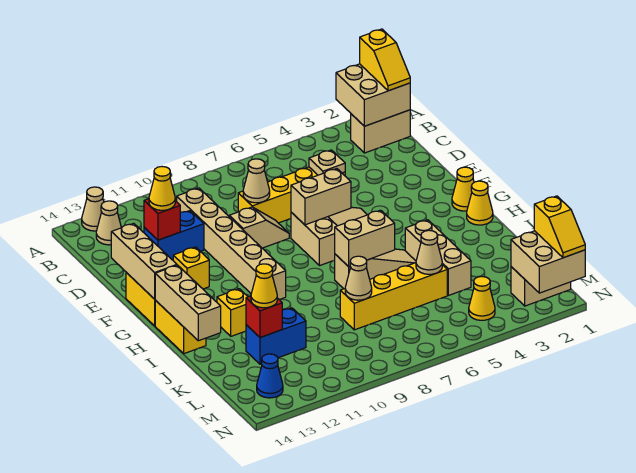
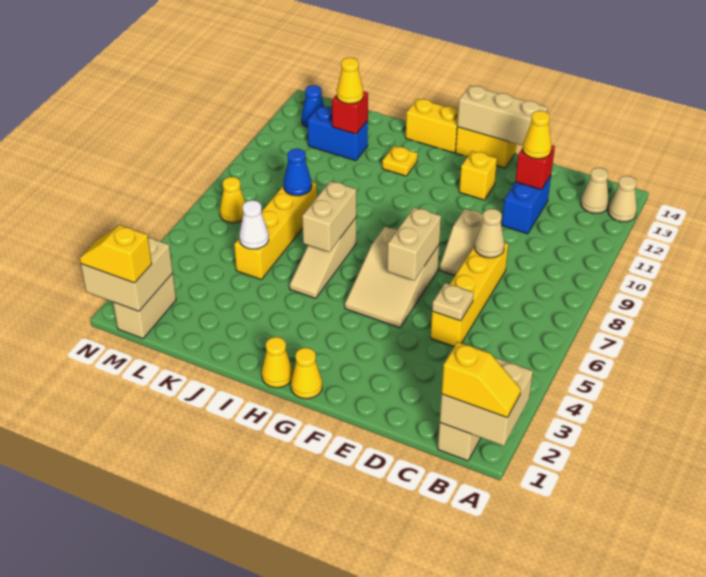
yellow 1x2 slope [360,29,410,91] -> yellow 1x2 slope turned to [442,342,521,418]
tan 1x6 brick [177,188,286,300] -> none
tan 1x3 brick [155,265,221,341] -> none
tan 1x3 brick [405,220,471,295] -> none
yellow 1x1 brick [217,289,248,336] -> yellow 1x1 plate [382,146,418,176]
tan 1x1 cone [416,230,442,274] -> white 1x1 cone [239,200,269,249]
tan 1x1 cone [345,256,372,300] -> blue 1x1 cone [284,149,312,196]
blue 1x2 brick [246,308,306,364] -> blue 1x2 brick turned to [307,106,368,161]
yellow 1x1 cone [469,276,495,320] -> yellow 1x1 cone moved to [220,177,245,223]

